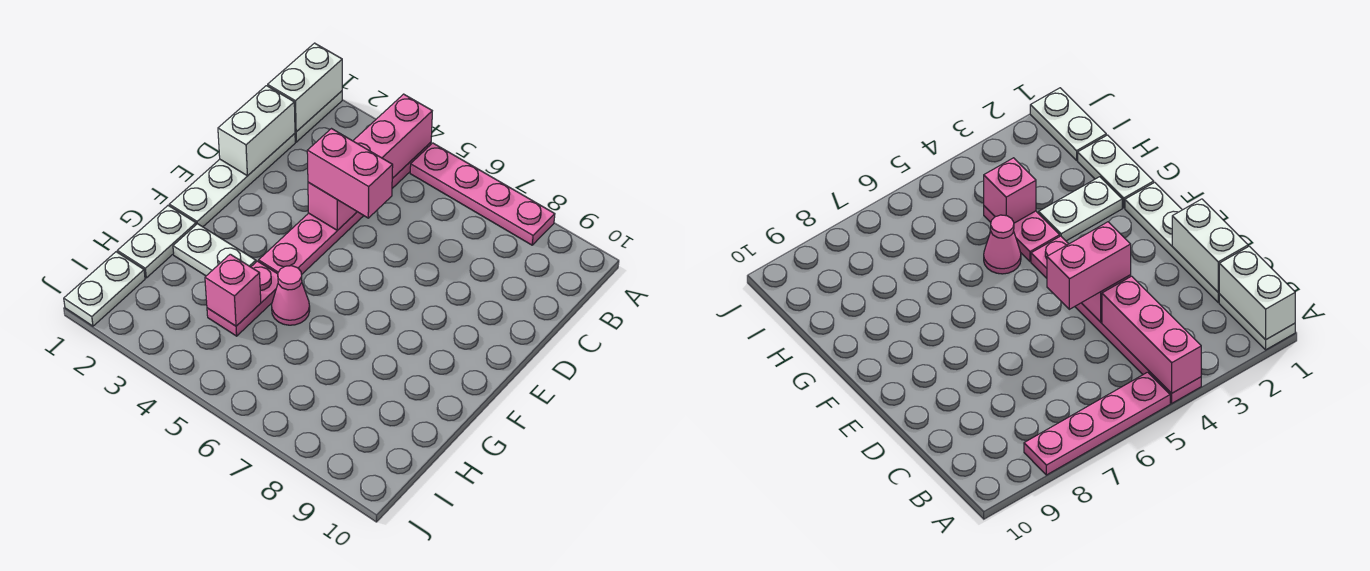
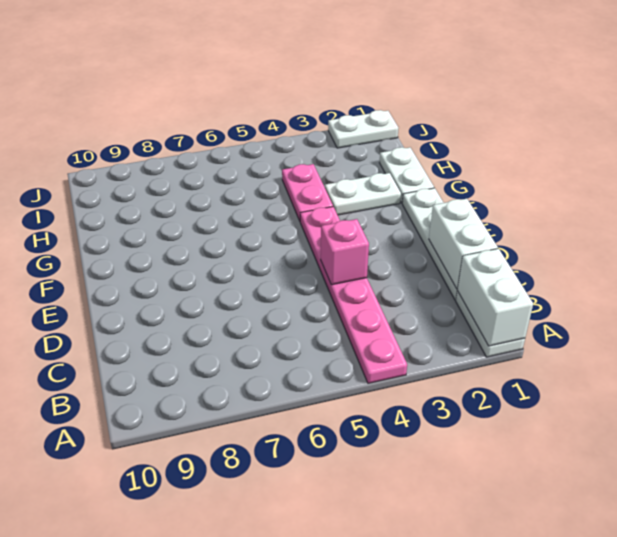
pink 1x3 brick [353,94,432,178] -> none
pink 1x4 plate [410,143,555,245] -> none
pink 1x2 brick [307,129,393,218] -> none
pink 1x1 cone [272,266,310,325] -> none
pink 1x1 brick [205,254,261,326] -> none
white 1x2 plate [64,252,145,326] -> white 1x2 plate turned to [328,110,398,148]

